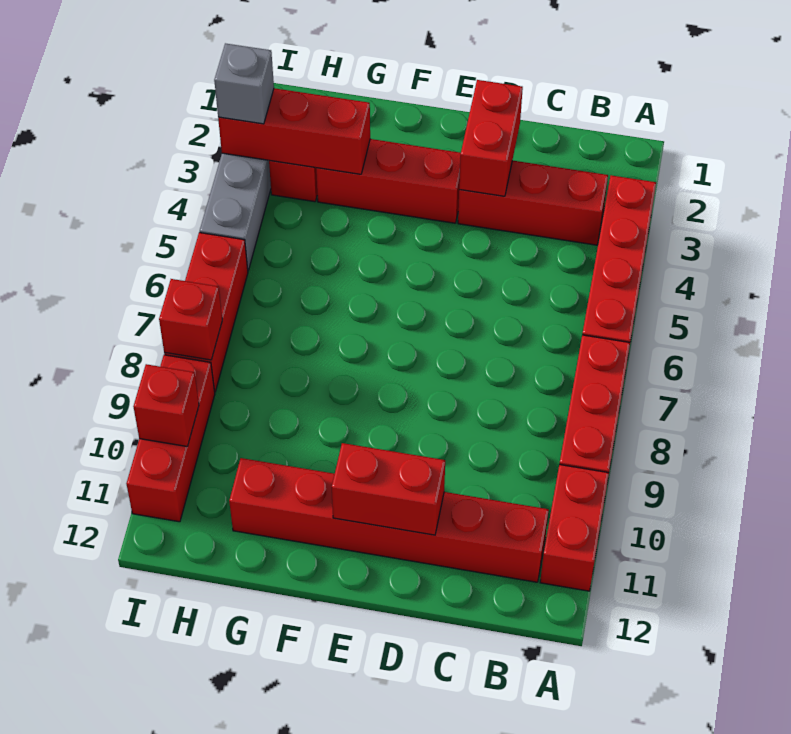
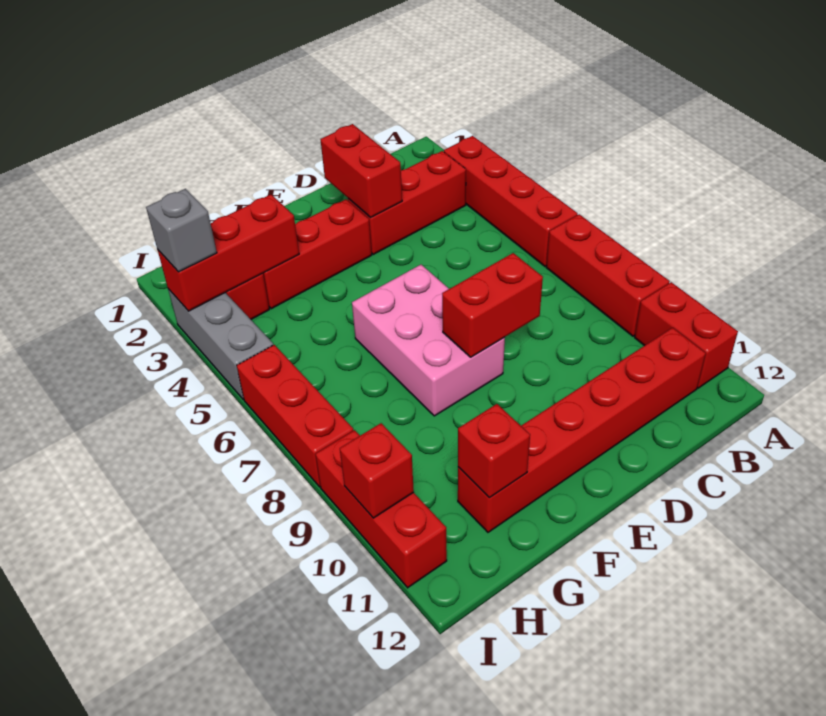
red 1x2 brick [332,443,445,535] -> red 1x2 brick moved to [442,253,543,357]
none -> pink 2x3 brick [352,265,505,416]
red 1x1 brick [159,279,222,360] -> red 1x1 brick moved to [458,404,530,498]

